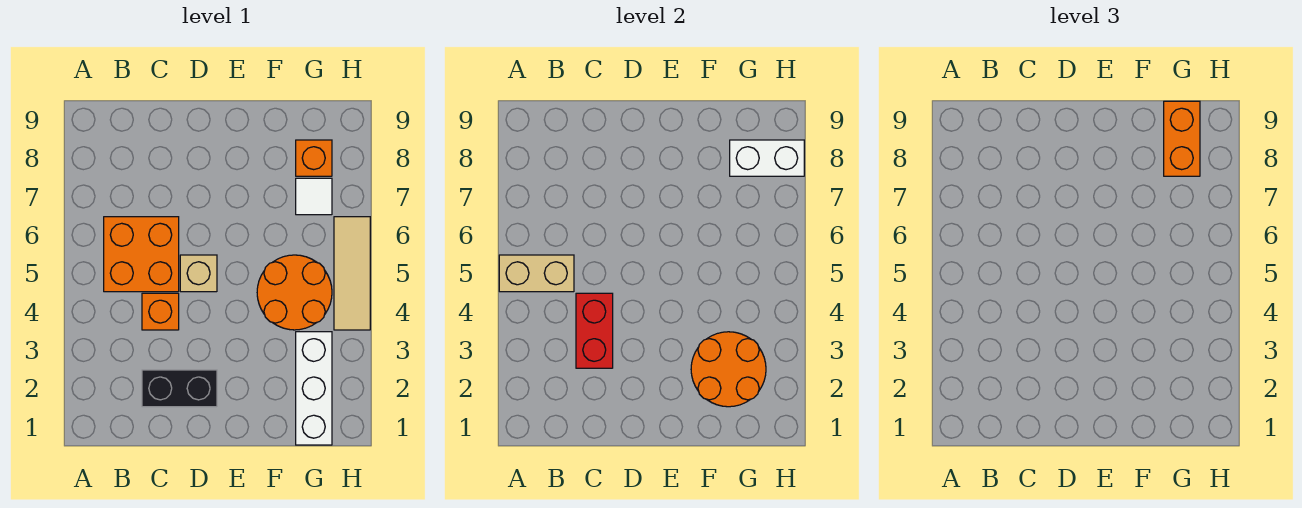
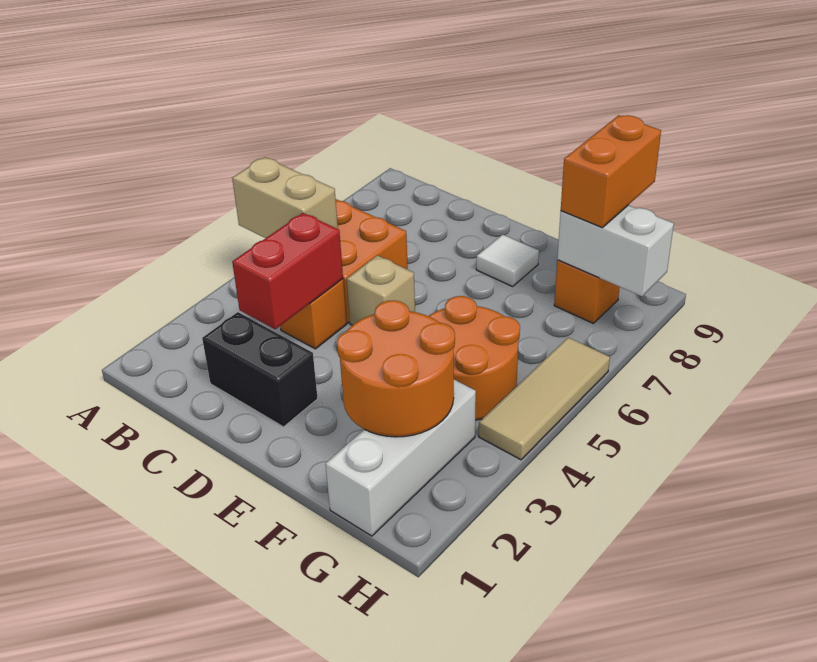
white 1x1 tile [296,178,332,215] -> white 1x1 tile moved to [476,235,539,286]

